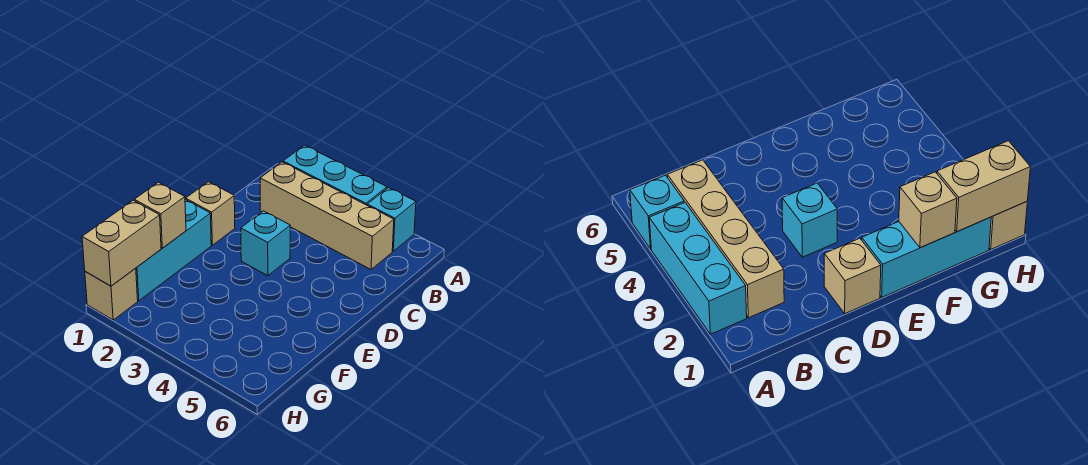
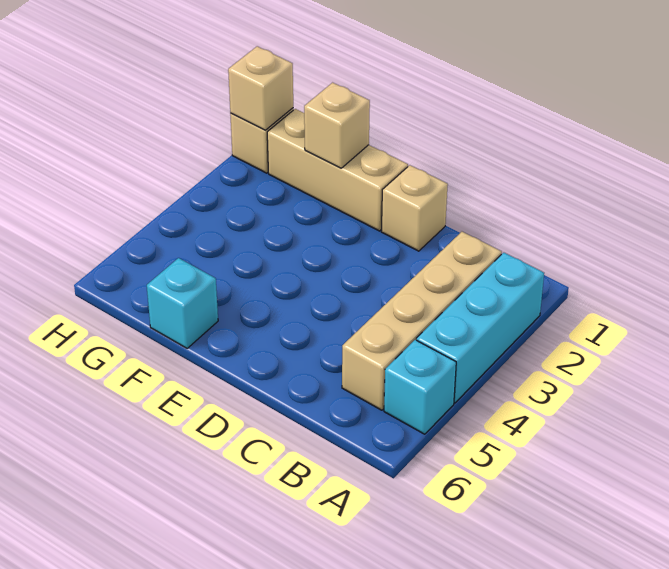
cyan 1x1 brick [241,211,290,276] -> cyan 1x1 brick moved to [147,258,218,348]
cyan 1x3 brick [135,199,211,301] -> tan 1x3 brick [267,109,408,231]
tan 1x2 brick [82,200,161,286] -> tan 1x1 brick [228,46,293,130]

